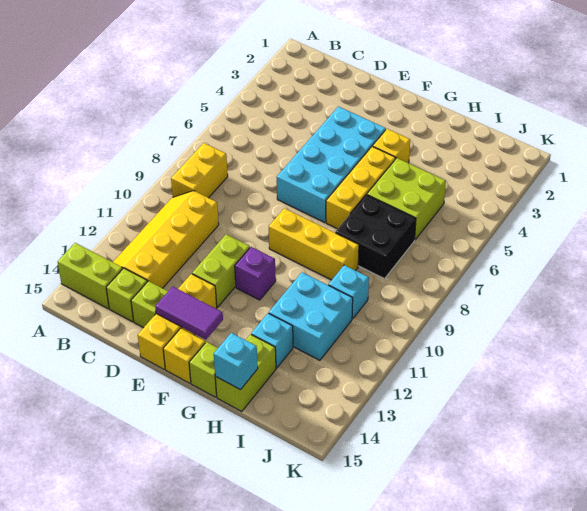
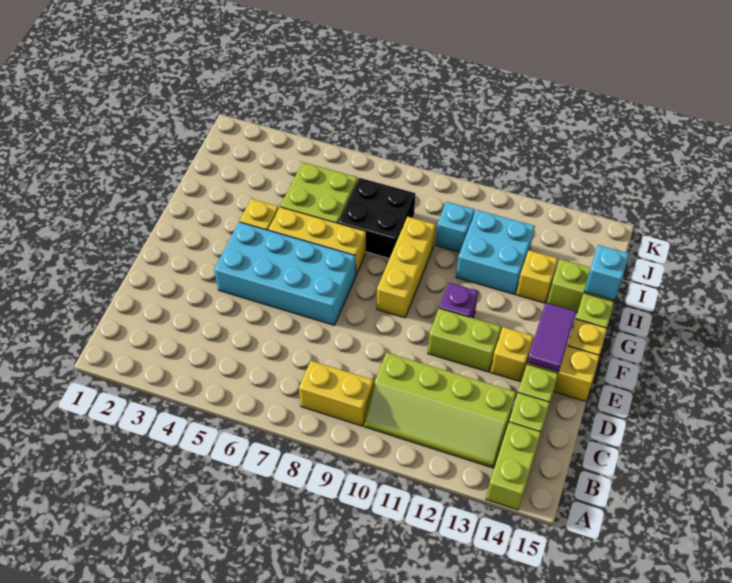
yellow 2x4 slope [113,191,219,288] -> lime 2x4 slope [364,353,516,468]
cyan 1x1 brick [251,313,293,368] -> yellow 1x1 brick [516,251,558,303]

